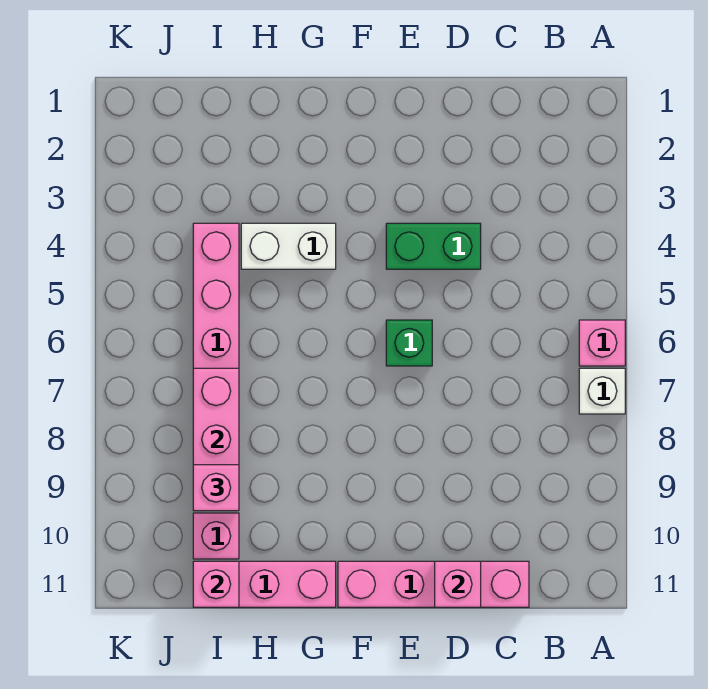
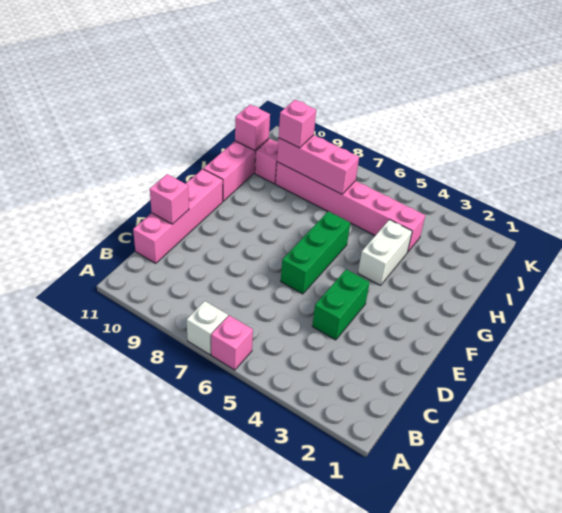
green 1x1 brick [386,320,432,366] -> green 1x3 brick [281,211,350,294]

